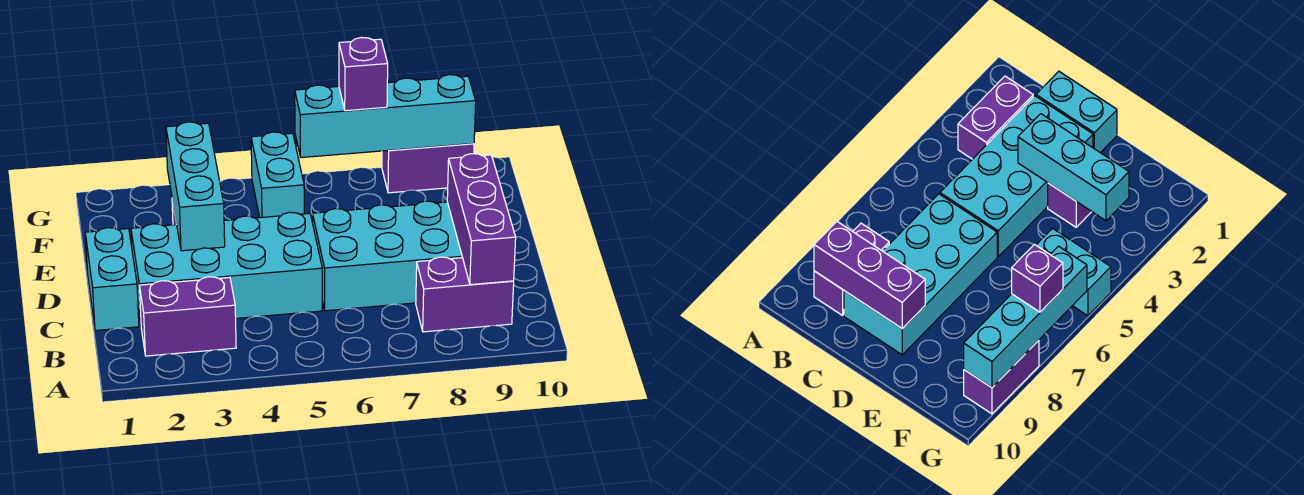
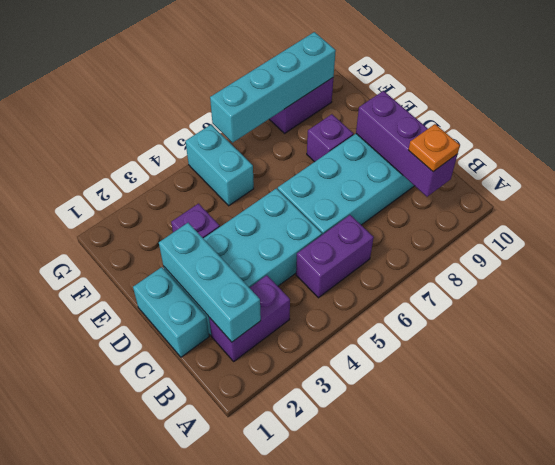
purple 1x2 brick [416,257,514,332] -> purple 1x2 brick moved to [296,215,374,298]
none -> orange 1x1 plate [409,124,460,172]
cyan 1x3 brick [166,122,225,251] -> cyan 1x3 brick moved to [159,223,261,342]
purple 1x1 brick [339,38,388,111] -> purple 1x1 brick moved to [307,114,353,162]

